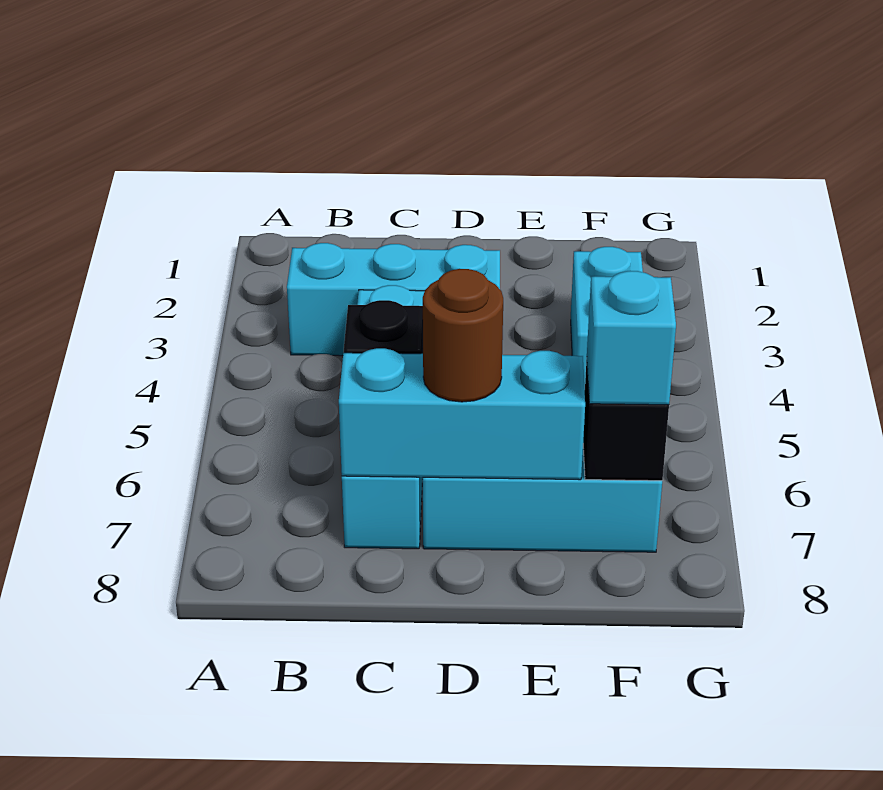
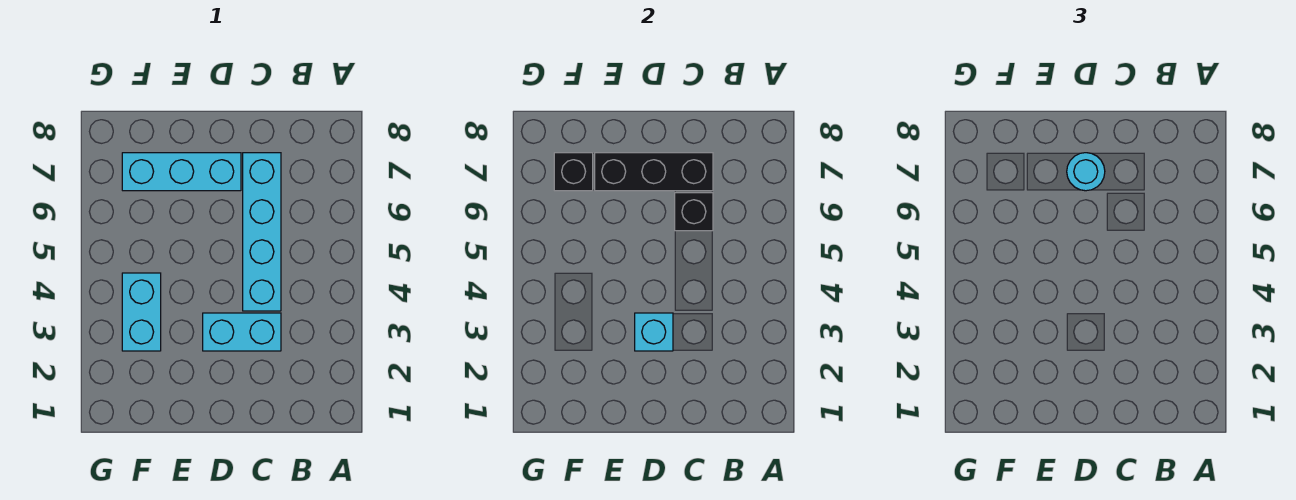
cyan 1x3 brick [287,243,500,356] -> cyan 1x2 brick [203,313,281,351]
cyan 1x3 brick [339,348,585,480] -> black 1x3 brick [595,153,713,191]
brown 1x1 round brick [423,269,503,402] -> cyan 1x1 round brick [1067,153,1105,191]
cyan 1x1 brick [587,271,676,405] -> cyan 1x1 brick moved to [635,313,673,351]

